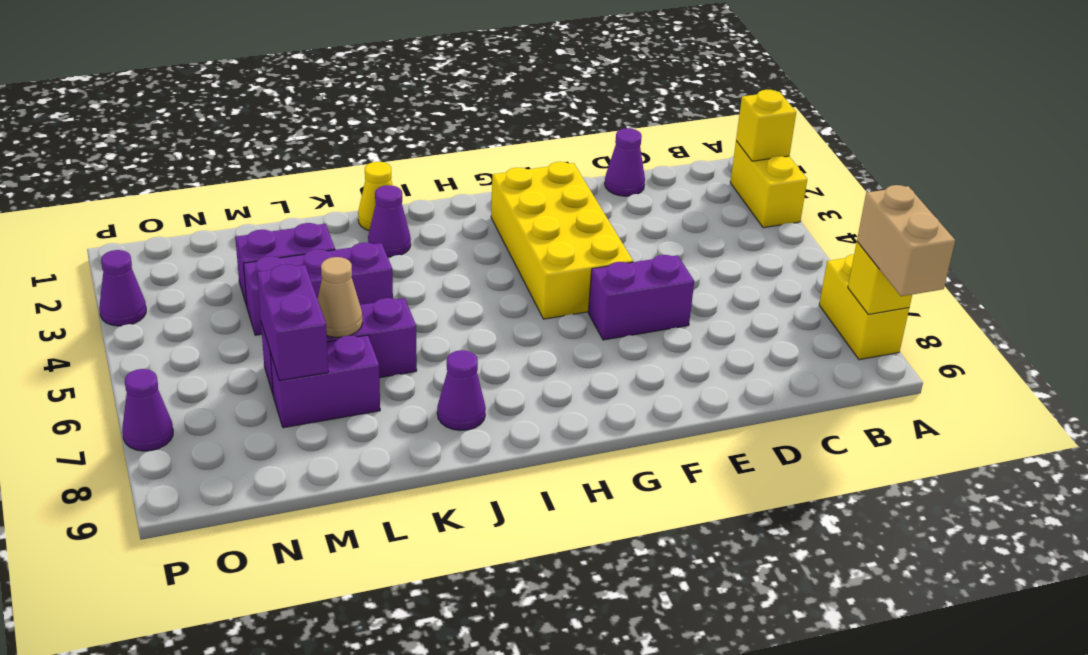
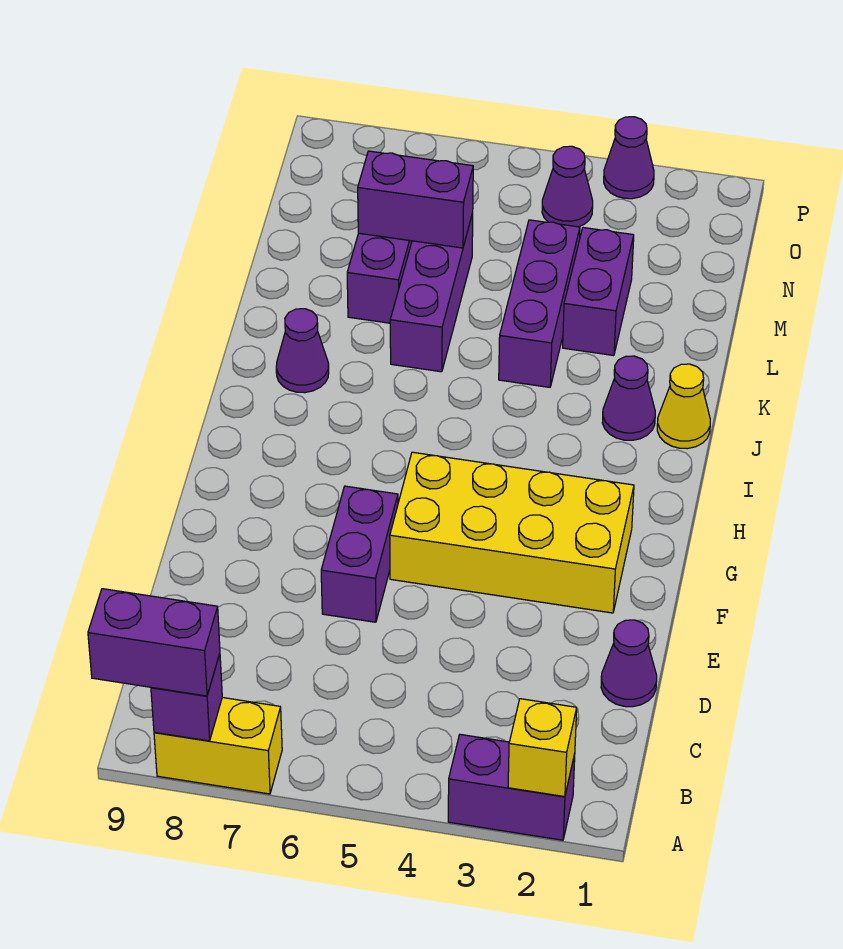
yellow 1x2 brick [730,141,807,228] -> purple 1x2 brick [448,734,575,840]
yellow 1x1 brick [848,242,912,315] -> purple 1x1 brick [151,654,222,741]
tan 1x2 brick [857,185,955,296] -> purple 1x2 brick [88,589,220,696]
tan 1x1 cone [318,257,363,337] -> none
purple 1x1 cone [122,369,173,451] -> purple 1x1 cone moved to [542,146,593,227]

